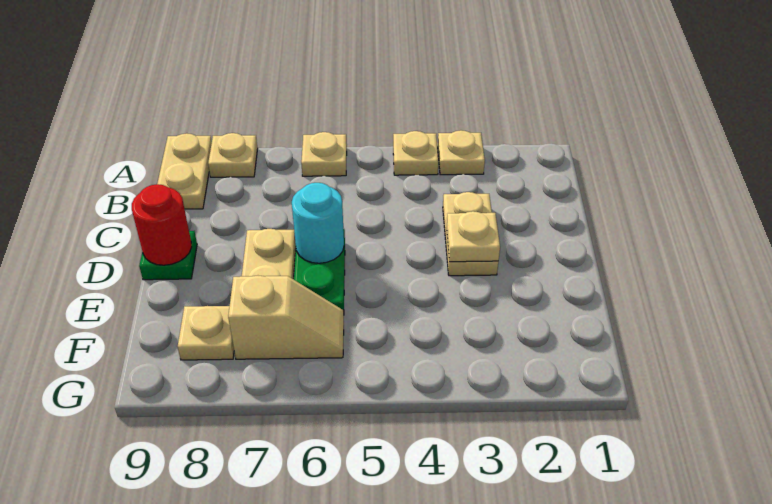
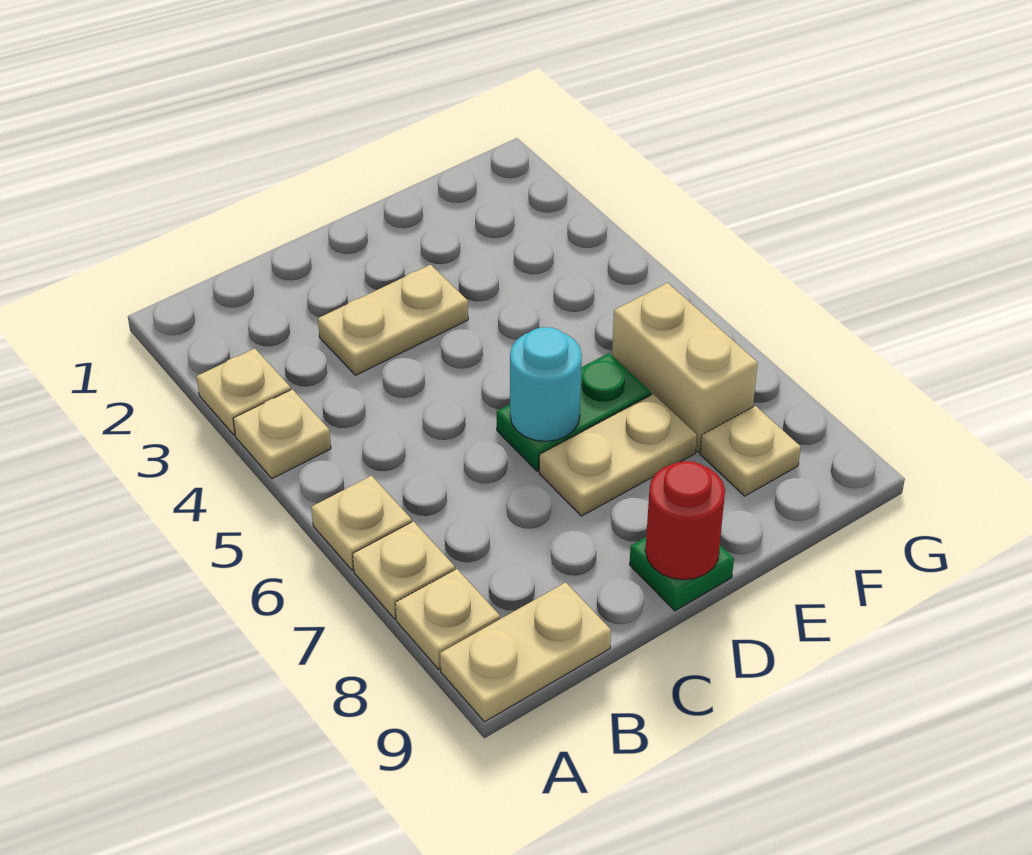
tan 1x1 plate [447,211,500,262] -> tan 1x1 plate moved to [353,521,455,619]
tan 1x2 slope [228,276,344,359] -> tan 1x2 brick [612,283,758,452]

